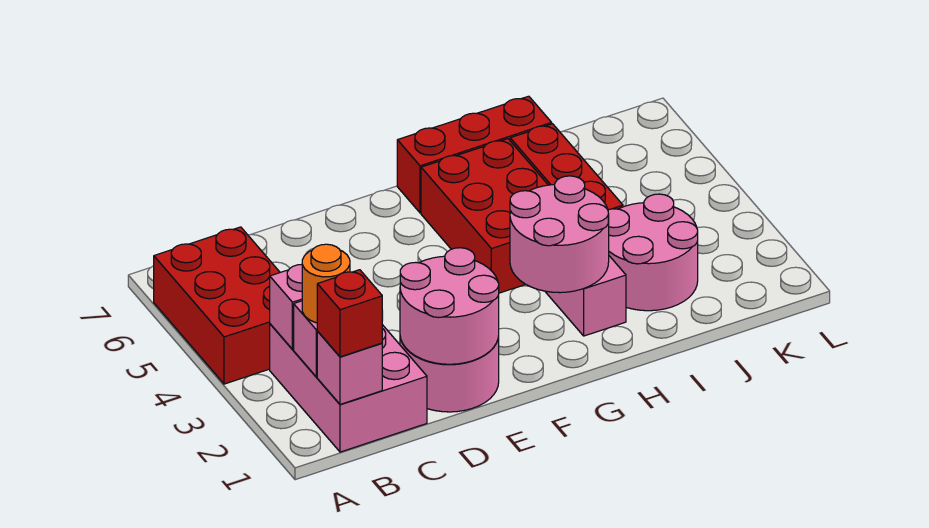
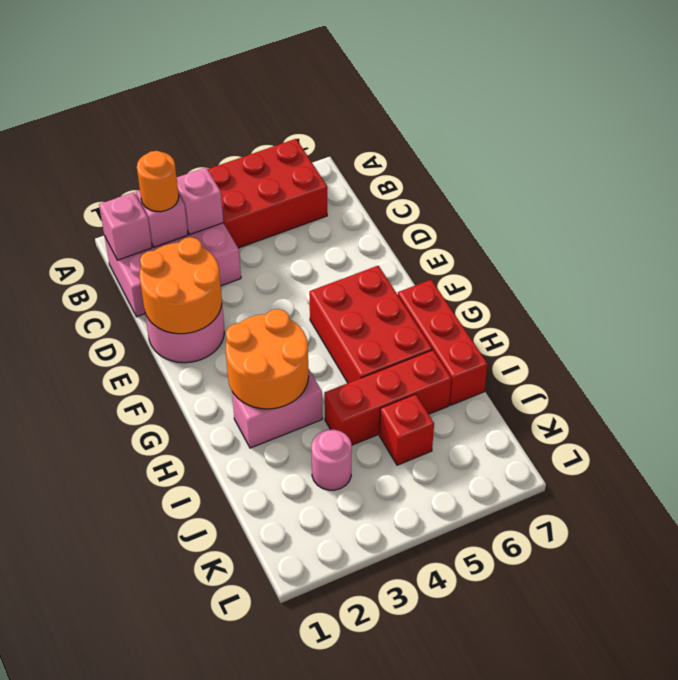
red 1x1 brick [317,270,382,357] -> red 1x1 brick moved to [379,394,434,465]
pink 2x2 round brick [400,248,499,364] -> orange 2x2 round brick [139,237,222,334]
pink 2x2 round brick [510,176,609,293] -> orange 2x2 round brick [226,309,309,409]
red 2x3 brick [421,139,548,293] -> red 2x3 brick turned to [309,266,432,383]
pink 2x2 round brick [608,194,698,311] -> pink 1x1 round brick [311,430,352,490]

